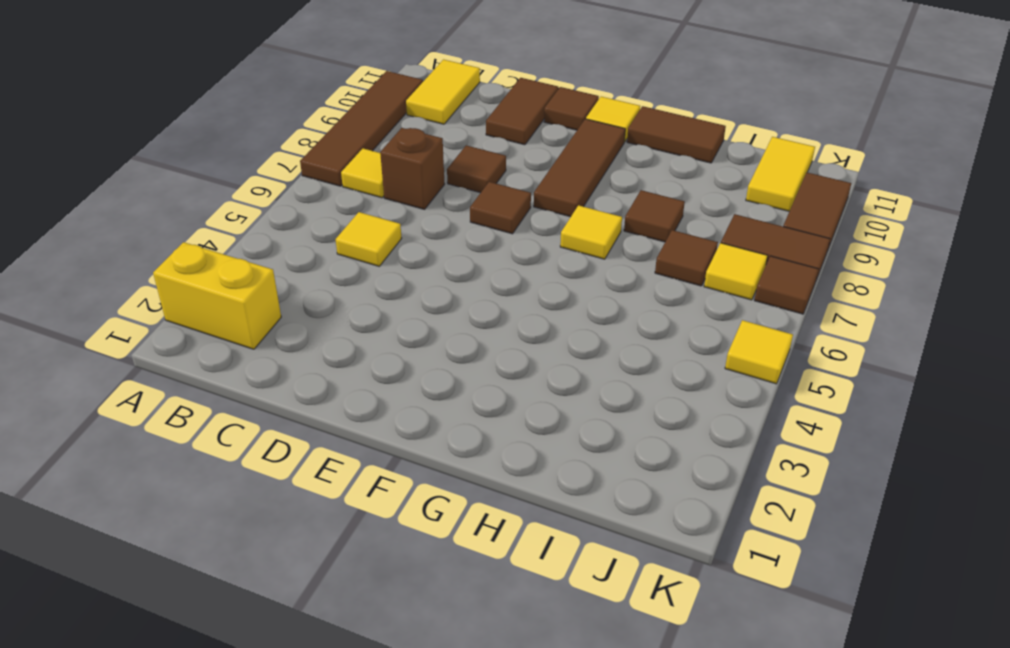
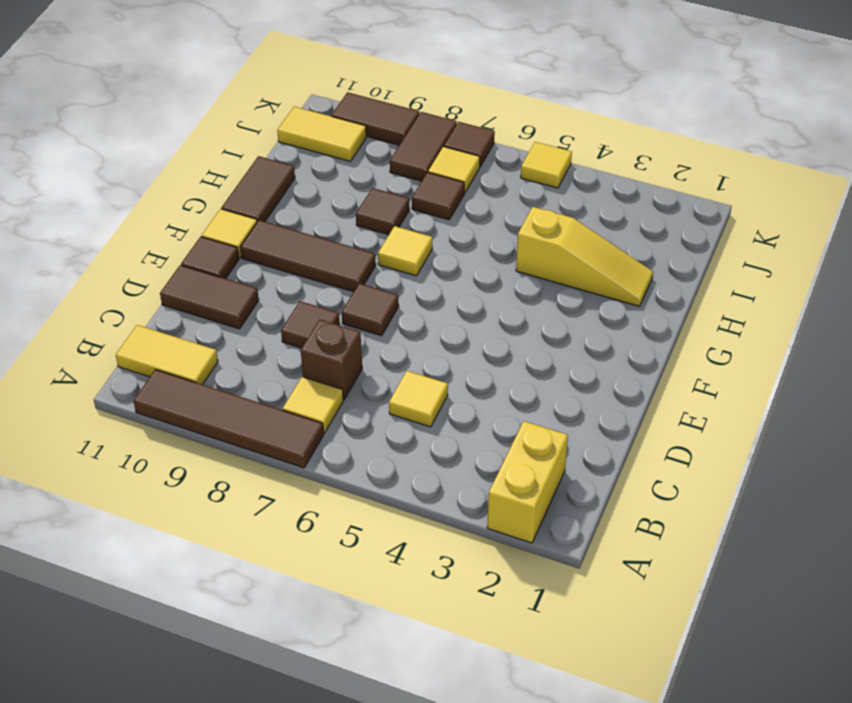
none -> yellow 1x3 slope [516,207,653,306]

